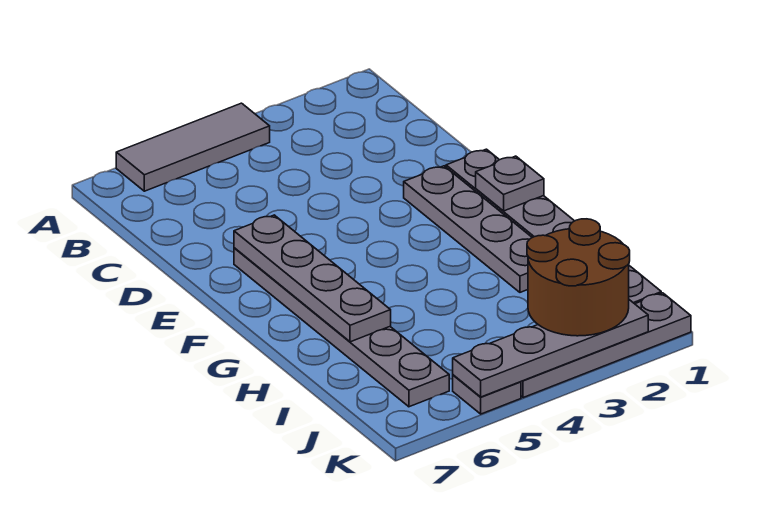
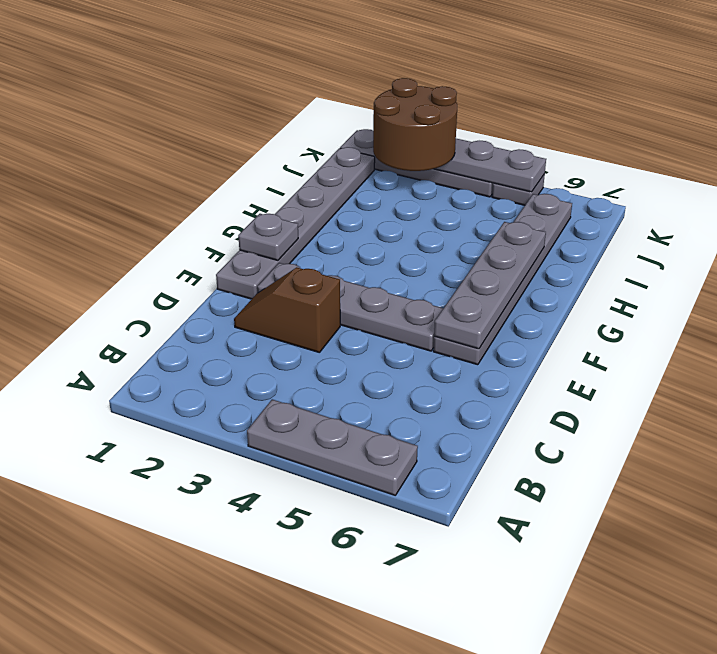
grey 1x3 tile [116,103,270,191] -> grey 1x3 plate [247,399,418,495]
none -> brown 1x2 slope [234,267,340,353]
grey 1x4 plate [404,166,532,292] -> grey 1x4 plate turned to [257,263,443,351]

